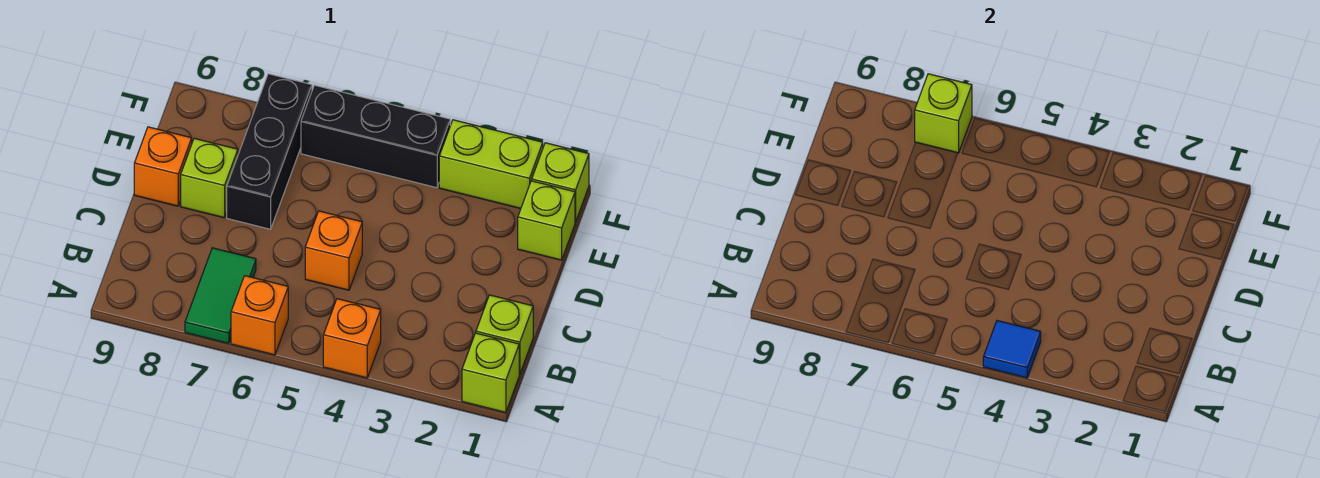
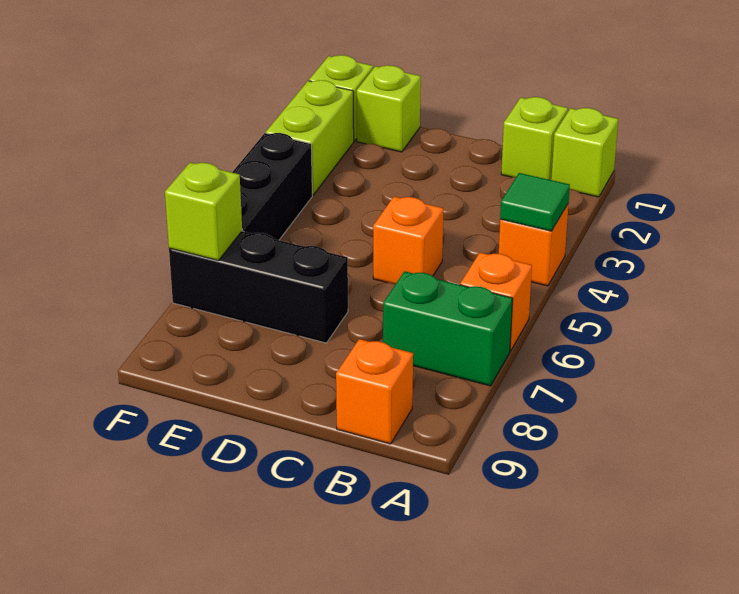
blue 1x1 tile [983,321,1041,378] -> green 1x1 tile [500,173,570,231]
green 1x2 tile [185,248,256,344] -> green 1x2 brick [383,271,513,386]
lime 1x1 brick [181,138,238,218] -> none
orange 1x1 brick [134,127,192,206] -> orange 1x1 brick moved to [336,339,413,444]

